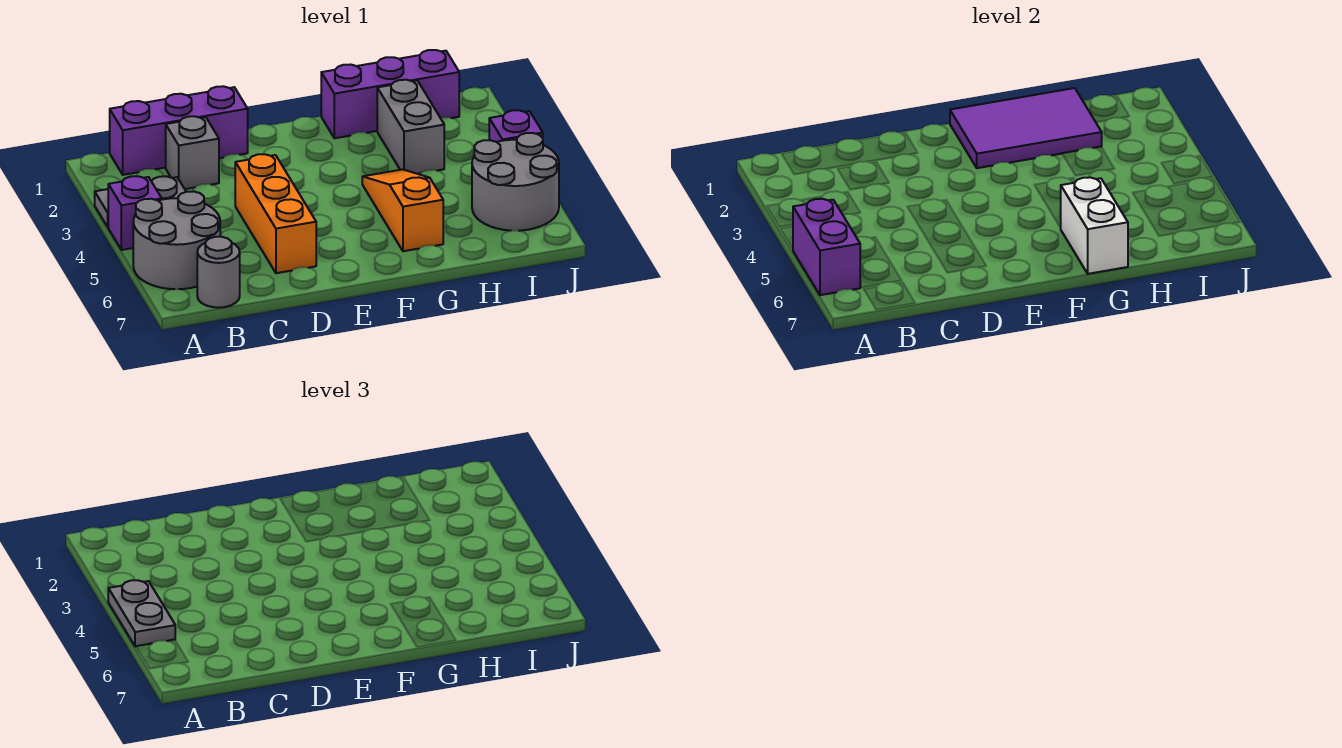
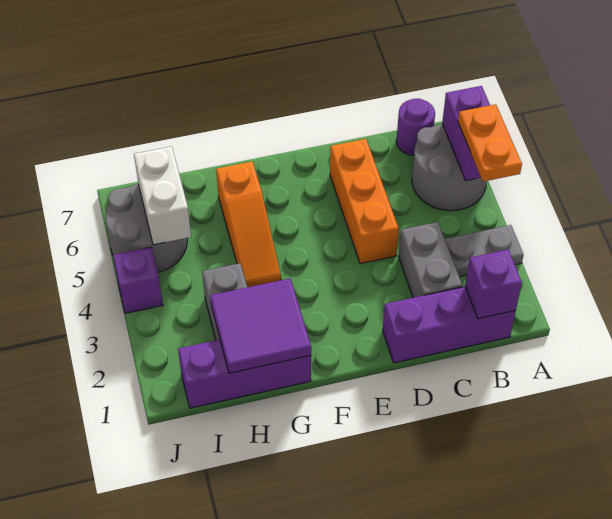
purple 1x1 brick [108,176,162,250] -> purple 1x1 brick moved to [465,250,522,319]
grey 1x2 plate [108,580,175,647] -> orange 1x2 plate [458,104,522,182]
grey 1x1 round brick [197,236,240,308] -> purple 1x1 round brick [396,99,435,155]
grey 1x1 brick [166,116,219,189] -> grey 1x2 brick [399,222,462,298]
purple 2x3 tile [950,88,1102,168] -> purple 2x2 tile [210,279,311,373]
white 1x2 brick [1060,177,1128,274] -> white 1x2 brick moved to [134,146,191,245]

